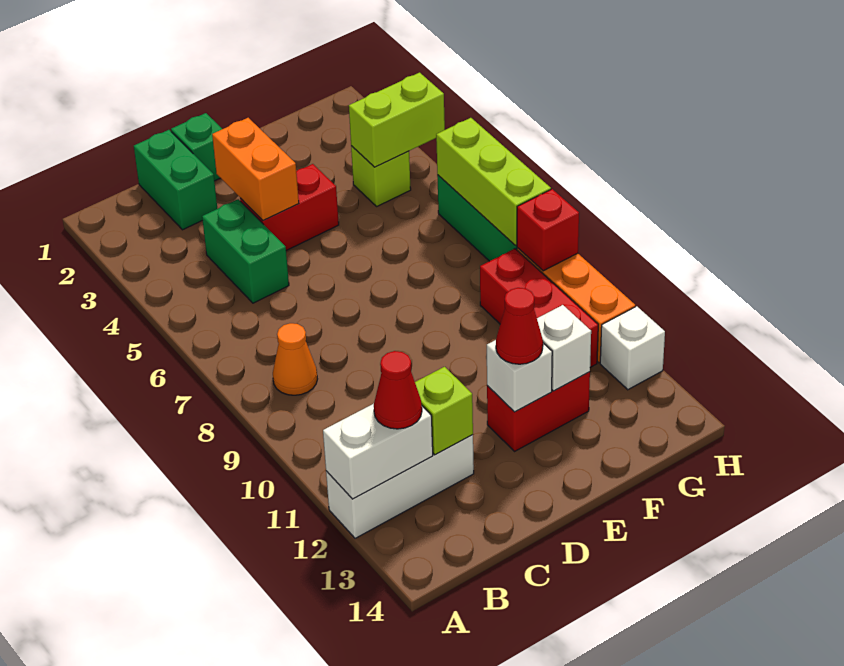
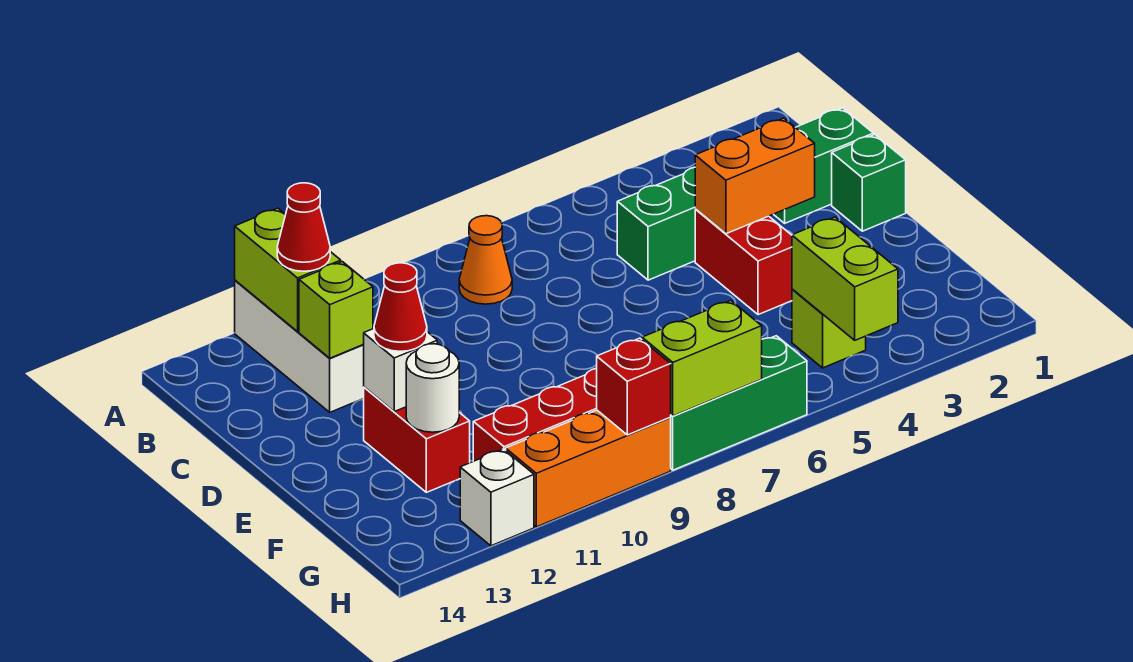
white 1x2 brick [323,403,433,499] -> lime 1x2 brick [235,208,341,331]
white 1x1 brick [537,305,591,391] -> white 1x1 round brick [406,344,459,432]
lime 1x3 brick [436,118,551,246] -> lime 1x2 brick [642,300,762,416]

